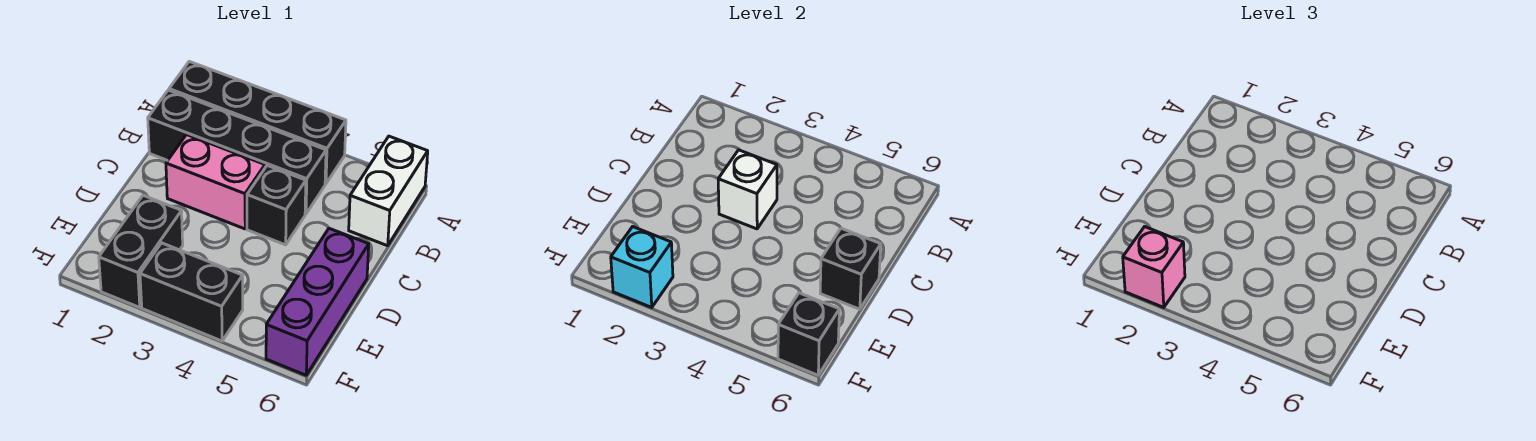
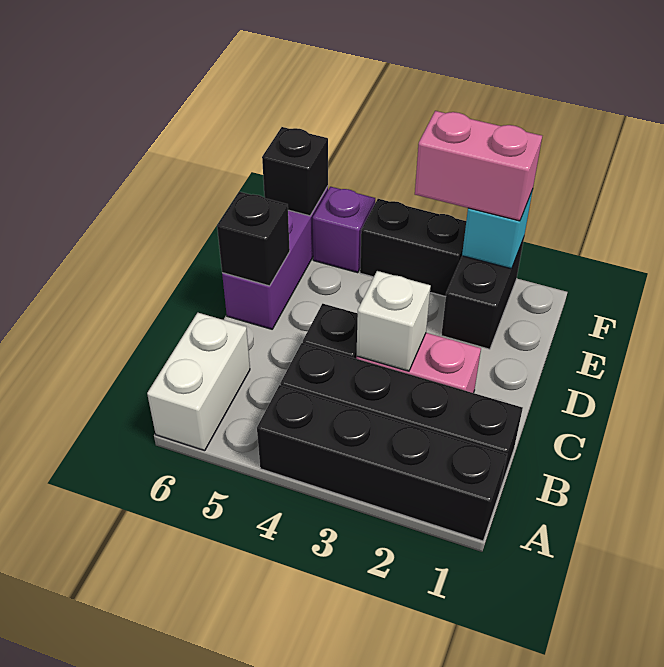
pink 1x1 brick [1123,227,1185,307] -> pink 1x2 brick [415,111,542,221]
none -> purple 1x1 brick [313,187,375,273]

